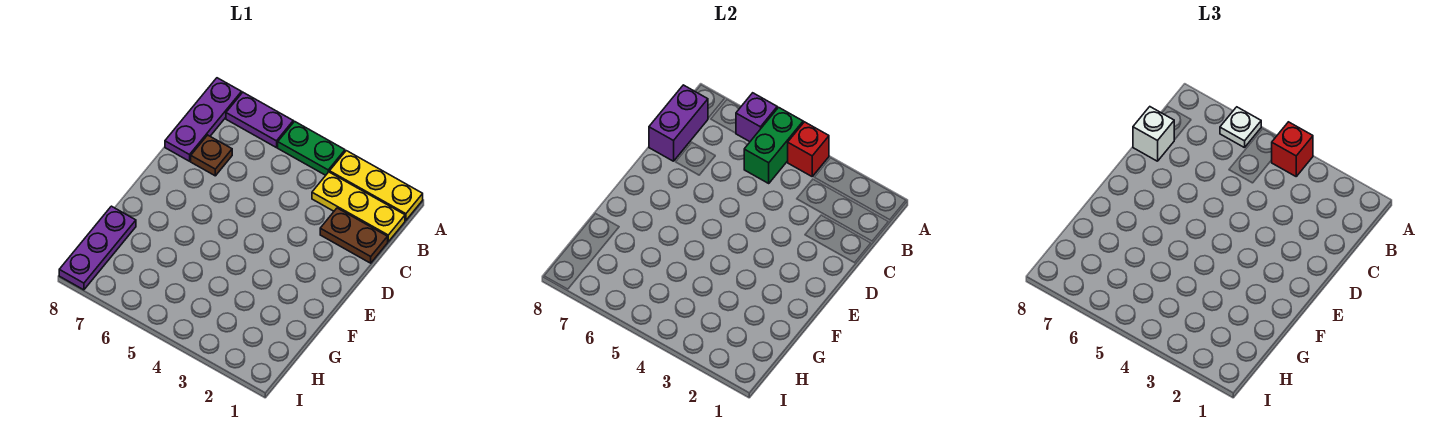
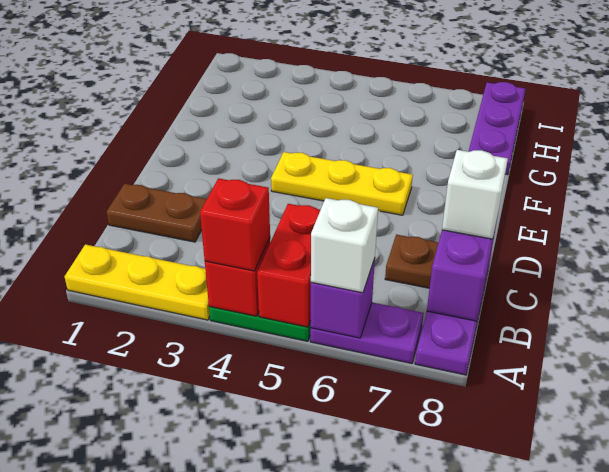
green 1x2 brick [744,107,803,183] -> red 1x2 brick [257,204,320,327]
white 1x1 plate [1220,107,1261,148] -> white 1x1 brick [311,198,378,293]
yellow 1x3 plate [312,172,405,242] -> yellow 1x3 plate moved to [271,152,413,215]

